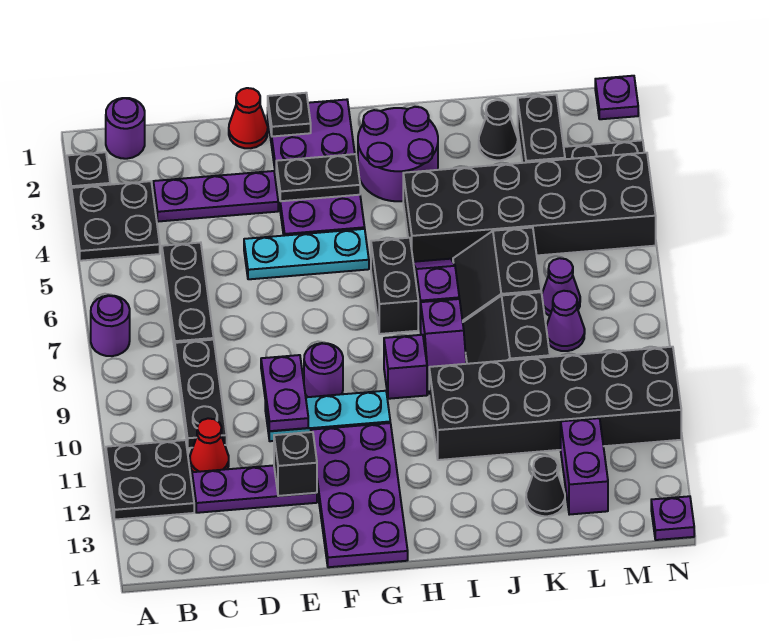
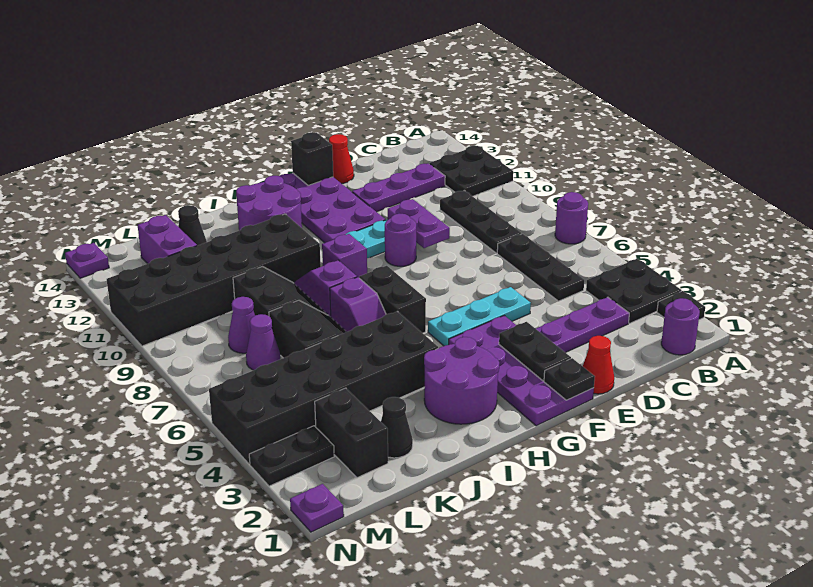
red 1x1 cone [190,418,229,472] -> red 1x1 cone moved to [329,134,354,183]
black 1x1 brick [274,432,317,496] -> black 1x1 brick moved to [291,132,333,186]
black 1x2 plate [276,154,360,201] -> black 1x2 plate turned to [499,322,571,381]
none -> purple 2x2 round brick [236,176,302,230]

